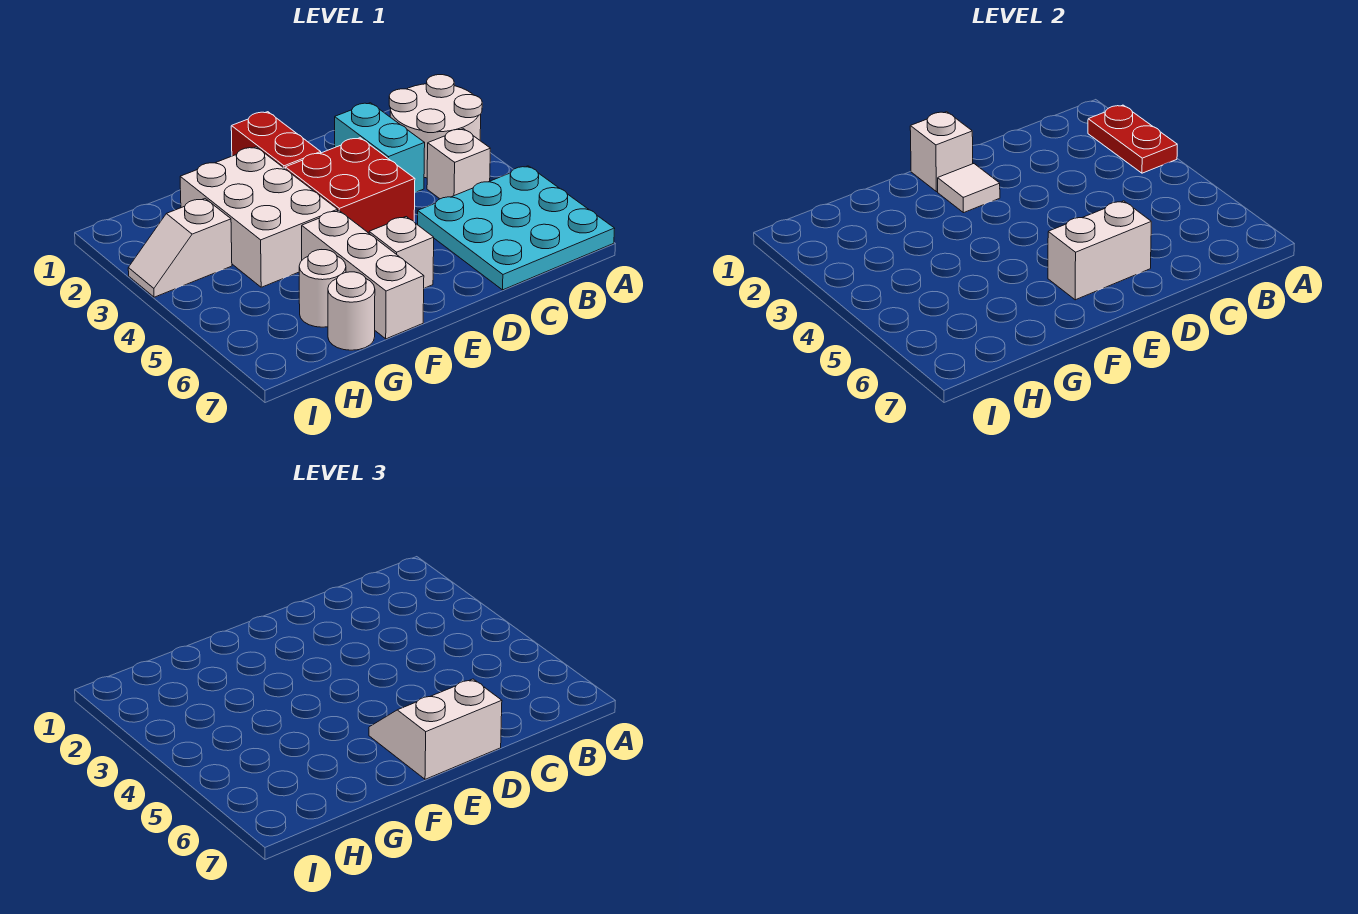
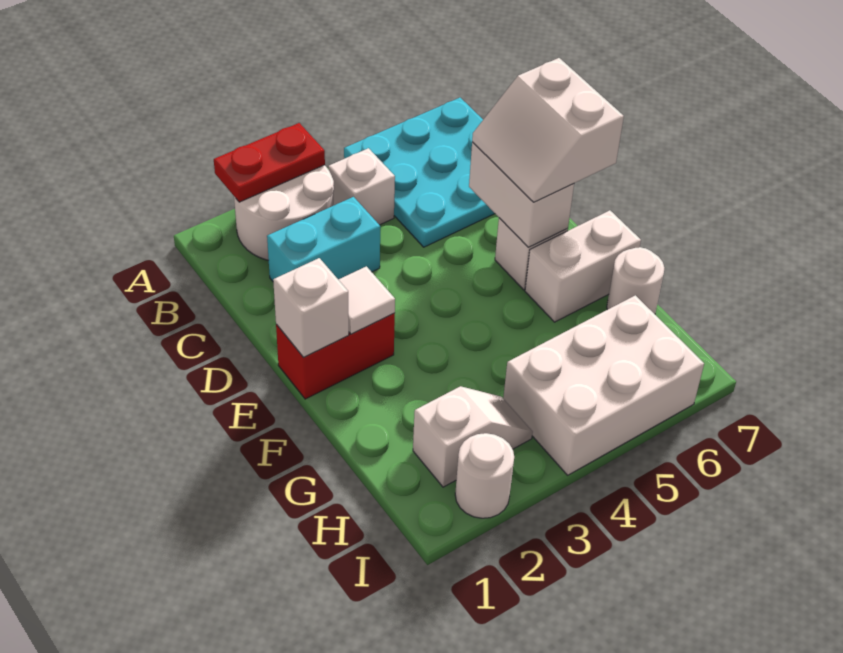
red 2x2 brick [285,138,415,233] -> none
white 2x3 brick [180,147,338,287] -> white 2x3 brick moved to [503,295,704,475]
white 1x3 brick [302,211,424,339] -> white 1x2 brick [525,210,641,322]
white 1x1 round brick [299,250,346,327] -> white 1x1 round brick moved to [455,433,514,518]
white 1x2 slope [128,199,232,297] -> white 1x2 slope turned to [413,386,533,487]

